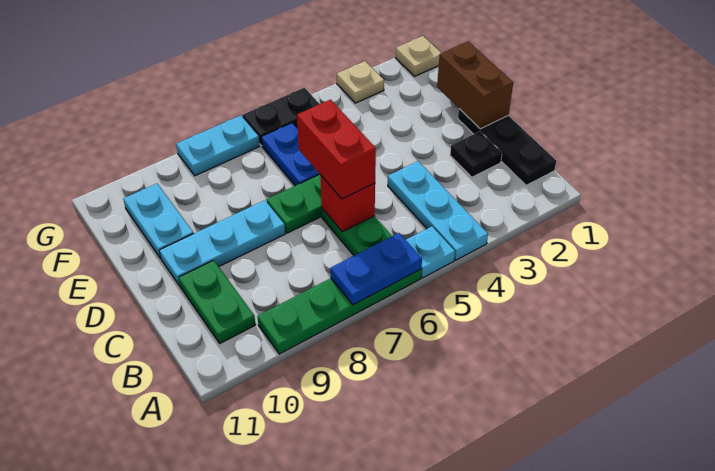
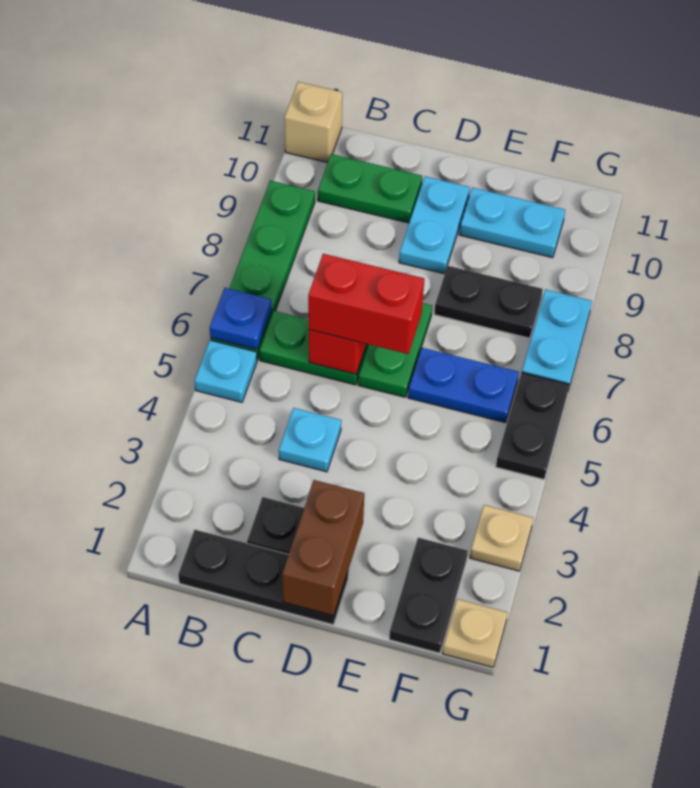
cyan 1x3 plate [388,161,488,260] -> cyan 1x1 plate [279,408,341,472]
blue 1x2 plate [330,233,422,305] -> blue 1x1 plate [210,288,272,349]
none -> tan 1x1 brick [284,82,342,163]
brown 1x2 brick [437,41,513,129] -> brown 1x2 brick turned to [282,480,364,616]
cyan 1x3 plate [159,200,285,286] -> cyan 1x2 plate [399,176,470,274]
none -> black 1x2 plate [434,266,543,338]
none -> black 1x2 plate [389,538,468,653]

